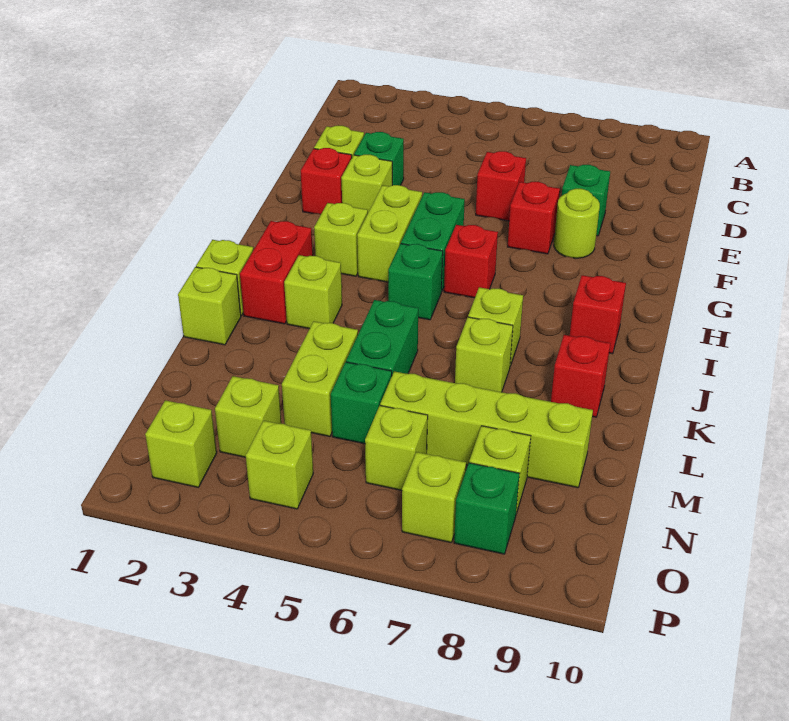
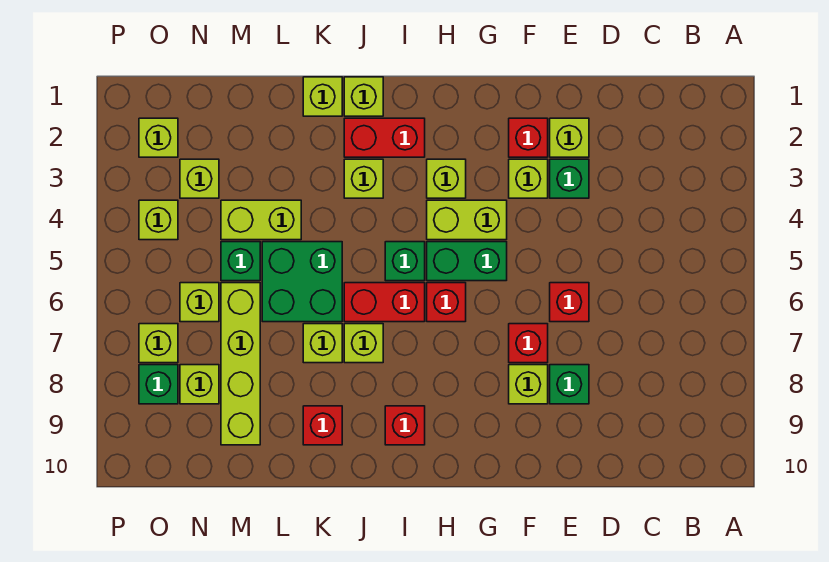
lime 1x1 round brick [554,189,600,258] -> lime 1x1 brick [509,365,548,404]
none -> red 1x2 brick [344,283,425,322]
green 1x2 brick [346,300,418,374] -> green 2x2 brick [262,242,342,322]

